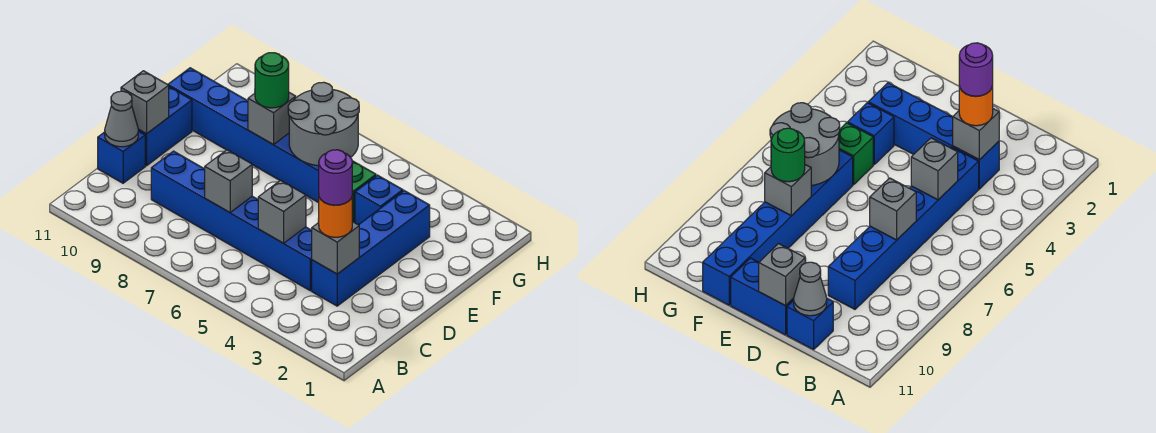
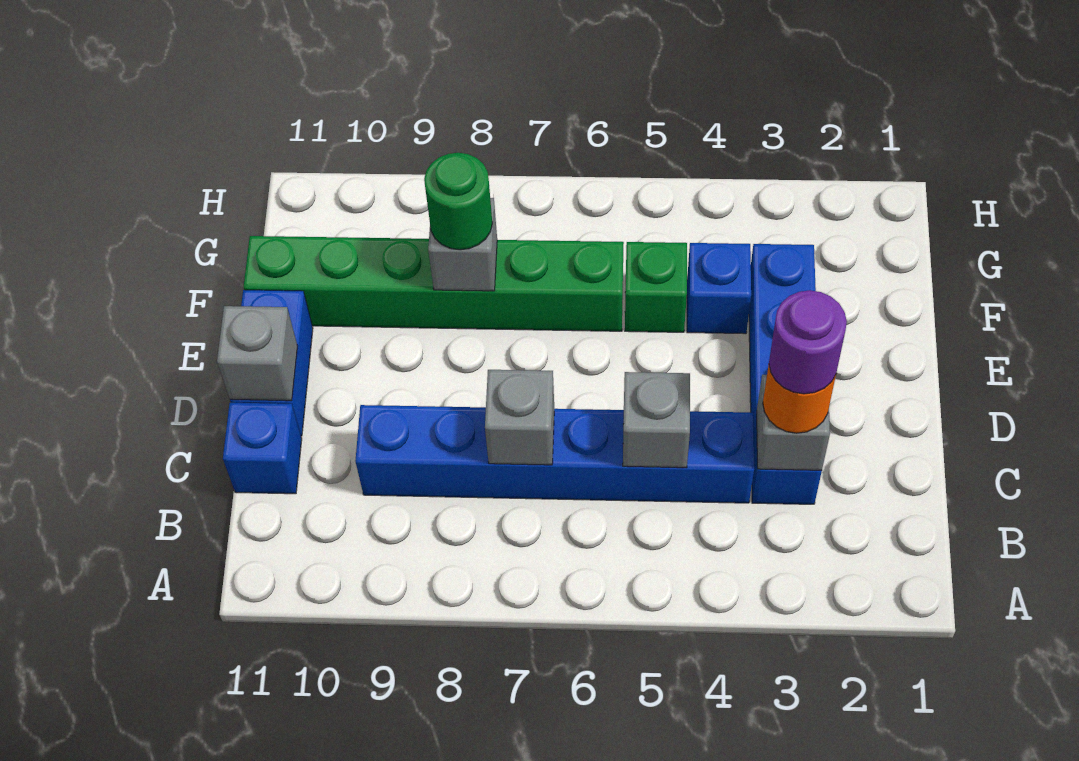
grey 1x1 cone [105,91,139,147] -> none
blue 1x6 brick [168,68,319,203] -> green 1x6 brick [244,236,624,331]
grey 2x2 round brick [288,82,359,166] -> none

